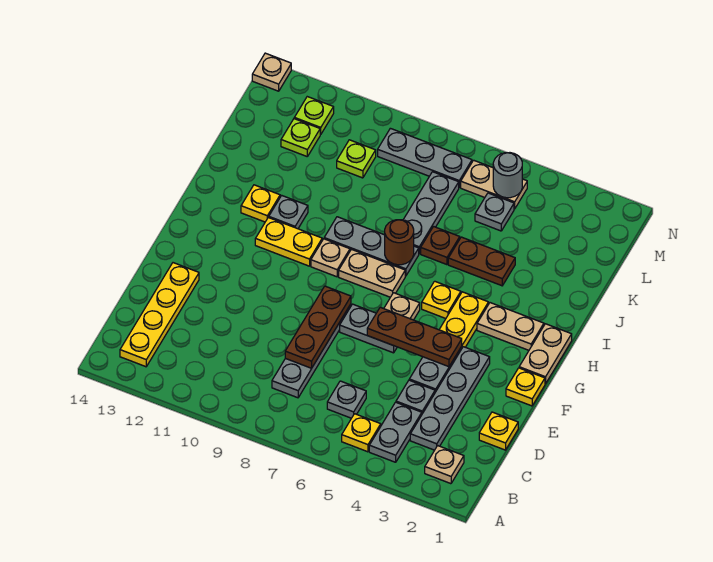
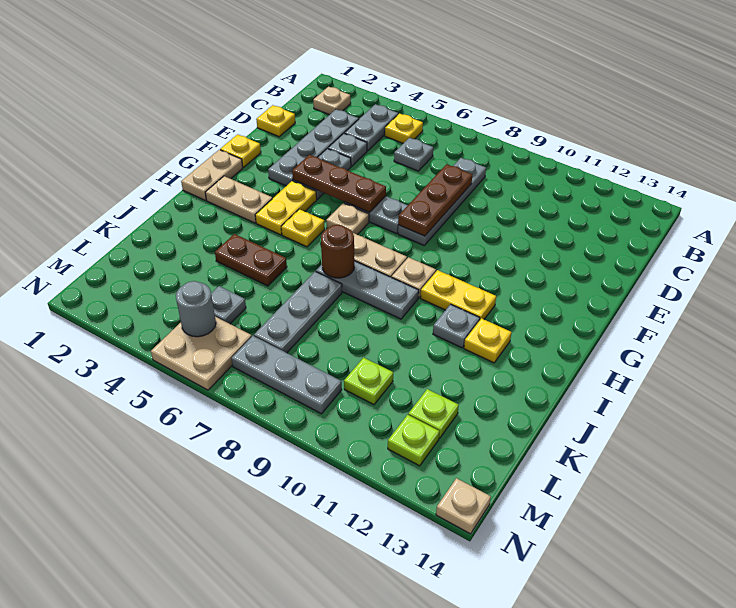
yellow 1x4 plate [120,263,199,367] -> none
brown 1x1 plate [421,227,460,265] -> none
tan 1x2 plate [461,160,527,209] -> tan 2x2 plate [151,317,252,390]

